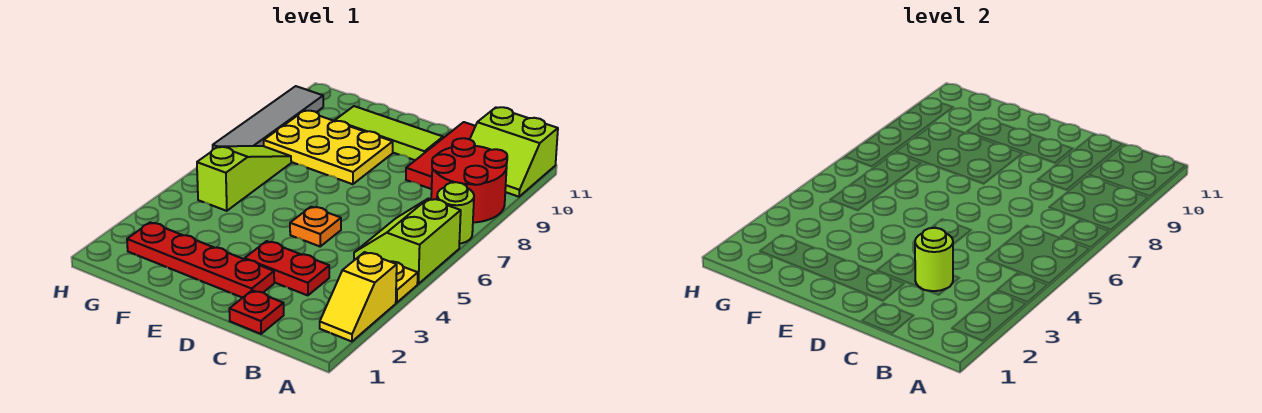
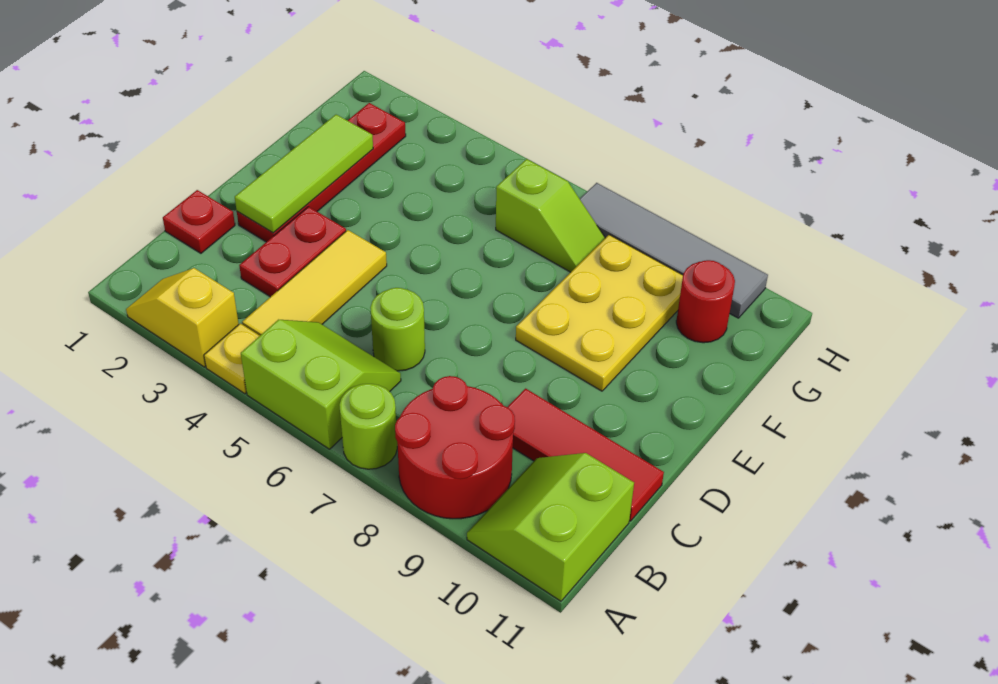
none -> yellow 1x3 tile [242,230,387,335]
lime 1x1 round brick [915,228,953,291] -> lime 1x1 round brick moved to [370,288,425,371]
orange 1x1 plate [290,207,341,246] -> none
lime 1x3 tile [335,106,443,160] -> lime 1x3 tile moved to [235,115,373,233]
lime 1x3 slope [197,146,291,211] -> lime 1x2 slope [496,159,605,272]
none -> red 1x1 round brick [676,260,735,343]

